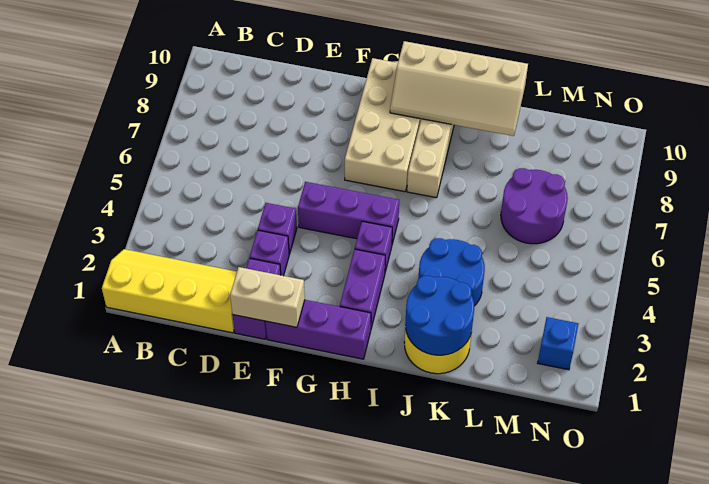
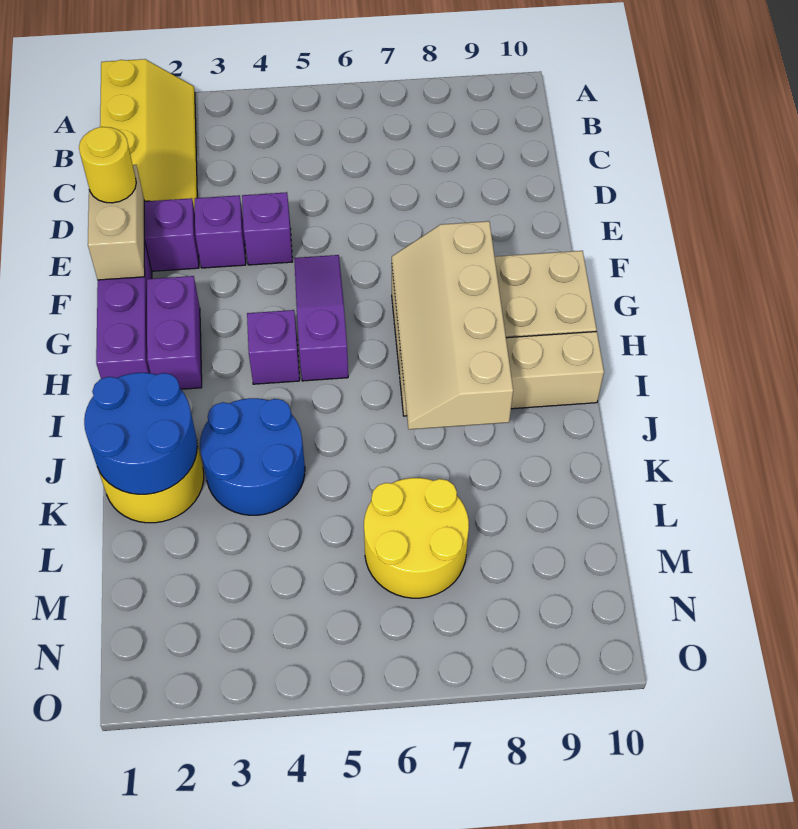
none -> yellow 1x1 round brick [79,127,136,203]
purple 1x3 brick [298,182,399,244] -> purple 1x3 slope [294,255,348,381]
purple 1x2 brick [340,249,385,328] -> purple 1x2 brick turned to [147,276,202,389]
tan 2x4 slope [390,41,528,136] -> tan 2x4 slope moved to [392,221,513,429]
purple 2x2 round brick [501,168,568,244] -> yellow 2x2 round brick [364,478,469,598]
blue 1x1 brick [538,317,578,370] -> none

